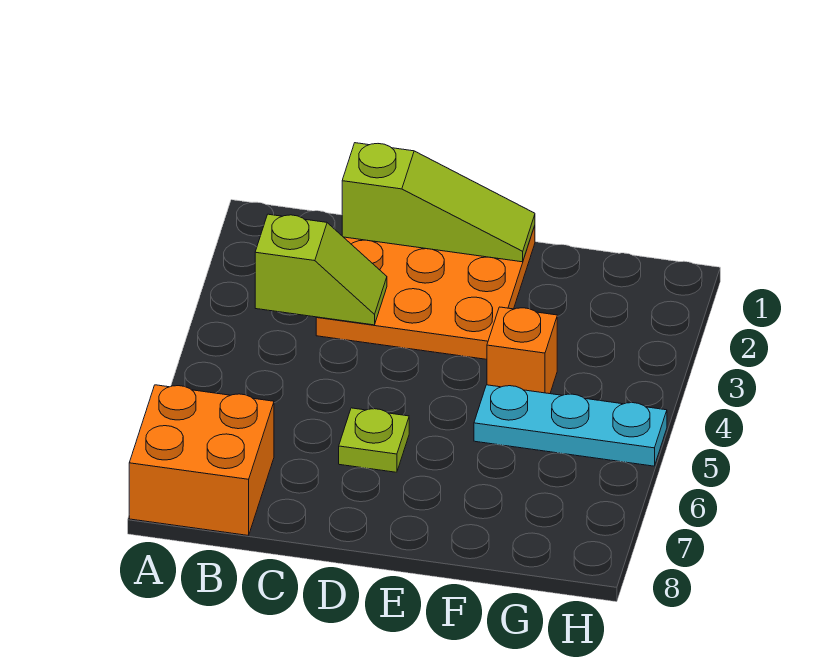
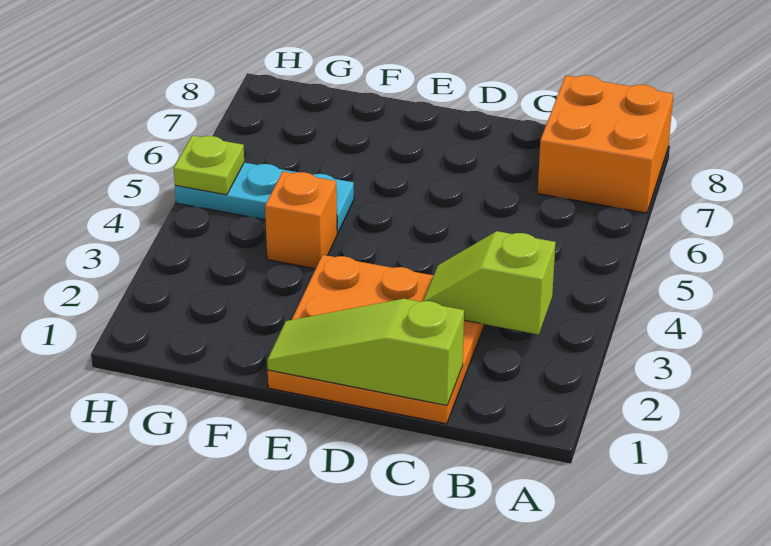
lime 1x1 plate [339,408,409,472] -> lime 1x1 plate moved to [174,135,244,195]

